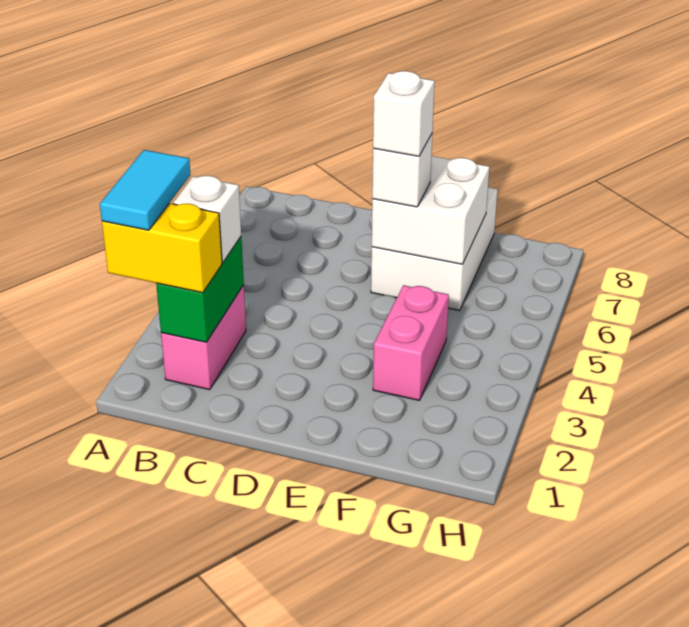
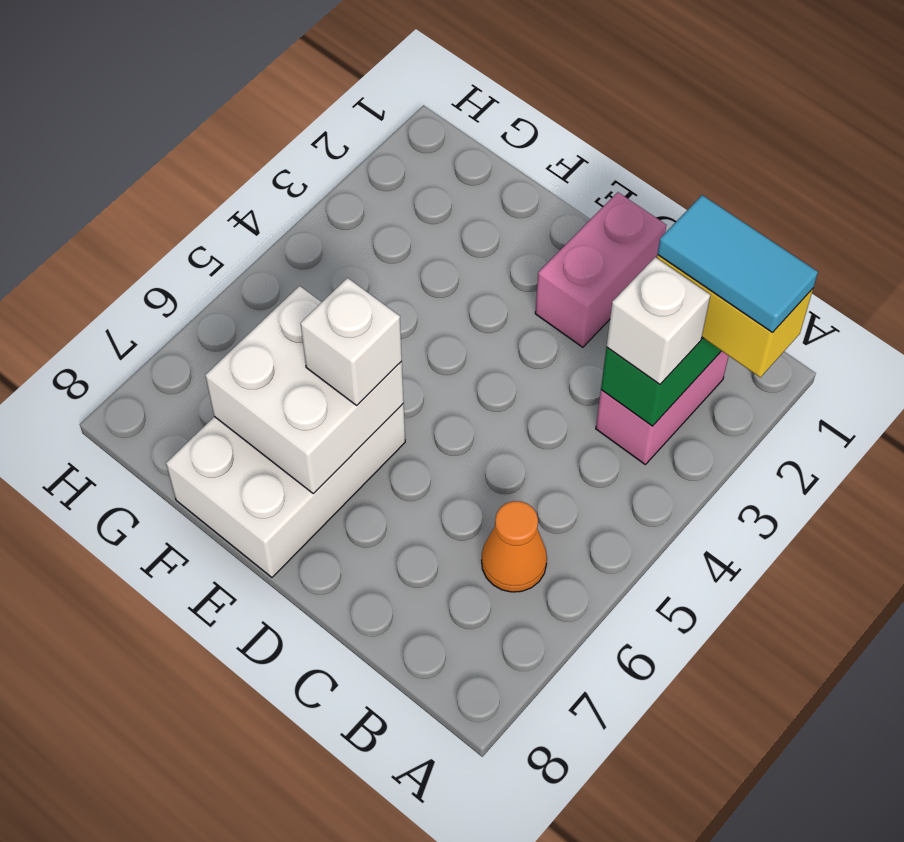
cyan 1x2 tile [100,150,190,230] -> cyan 1x2 tile turned to [658,195,818,333]
none -> orange 1x1 cone [482,501,547,592]
white 1x1 brick [373,71,435,156] -> none
pink 1x2 brick [373,285,449,400] -> pink 1x2 brick moved to [535,192,666,347]

